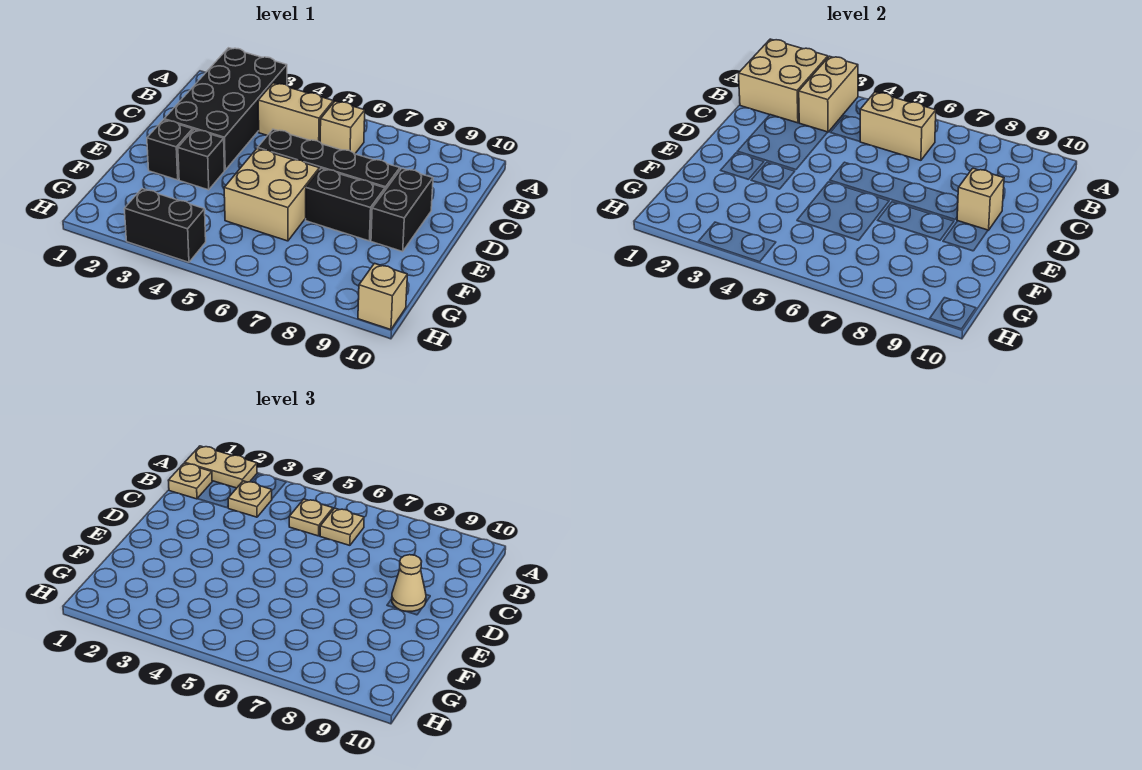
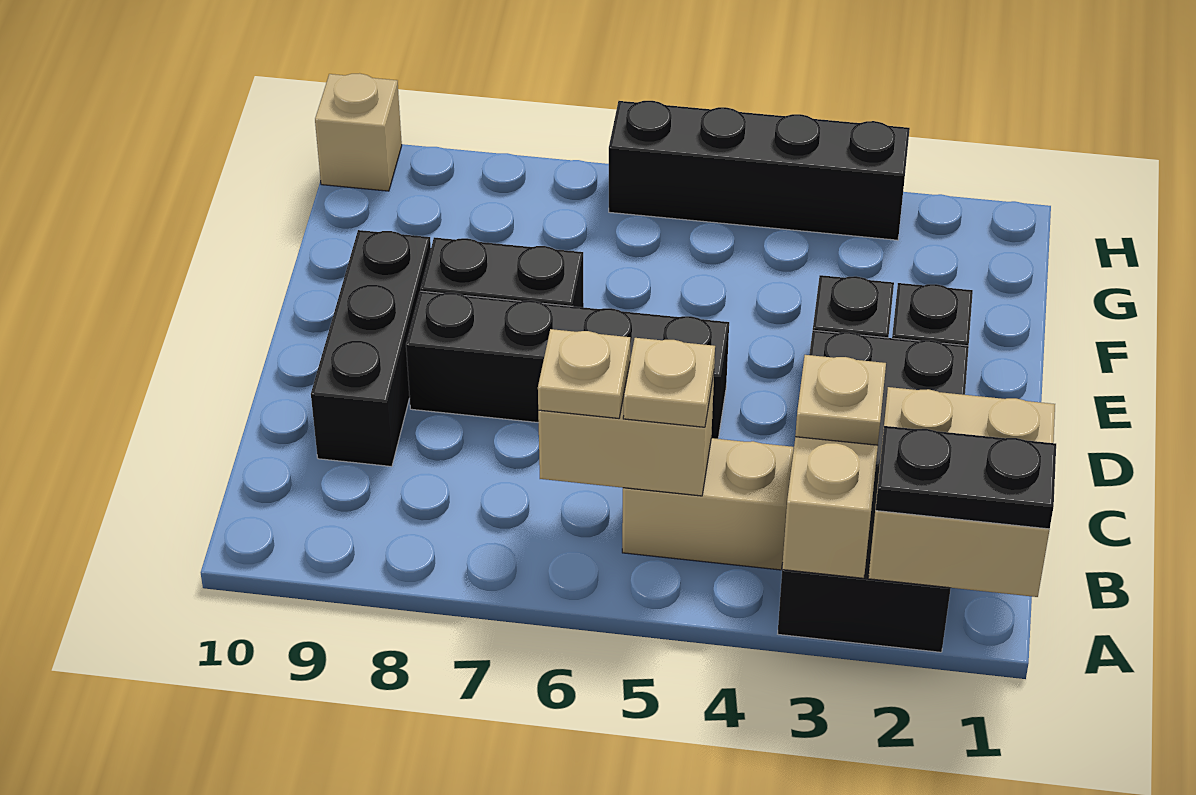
tan 1x2 plate [185,446,257,488] -> black 1x2 plate [876,426,1056,529]
tan 1x1 plate [168,463,212,499] -> none
tan 1x1 brick [320,101,365,154] -> none
black 1x2 brick [371,168,433,251] -> black 1x3 brick [311,230,431,467]
tan 1x1 brick [957,168,1004,230] -> none
tan 1x1 cone [392,555,426,611] -> none
tan 2x2 brick [224,149,319,241] -> none
black 1x2 brick [124,189,206,262] -> black 1x4 brick [609,101,910,240]

